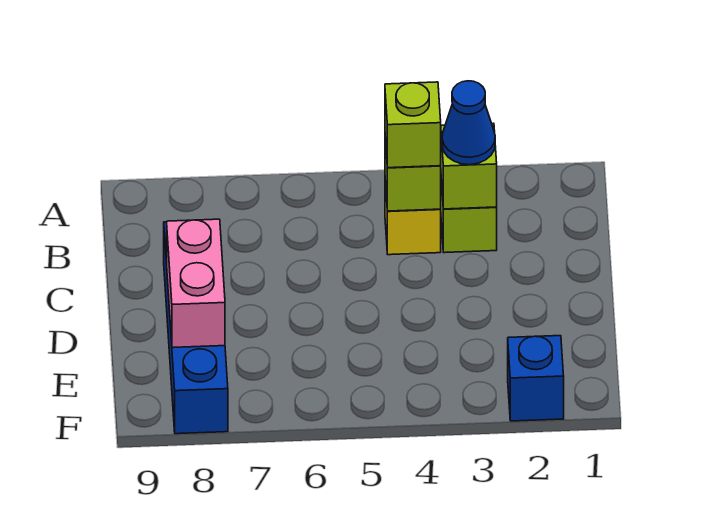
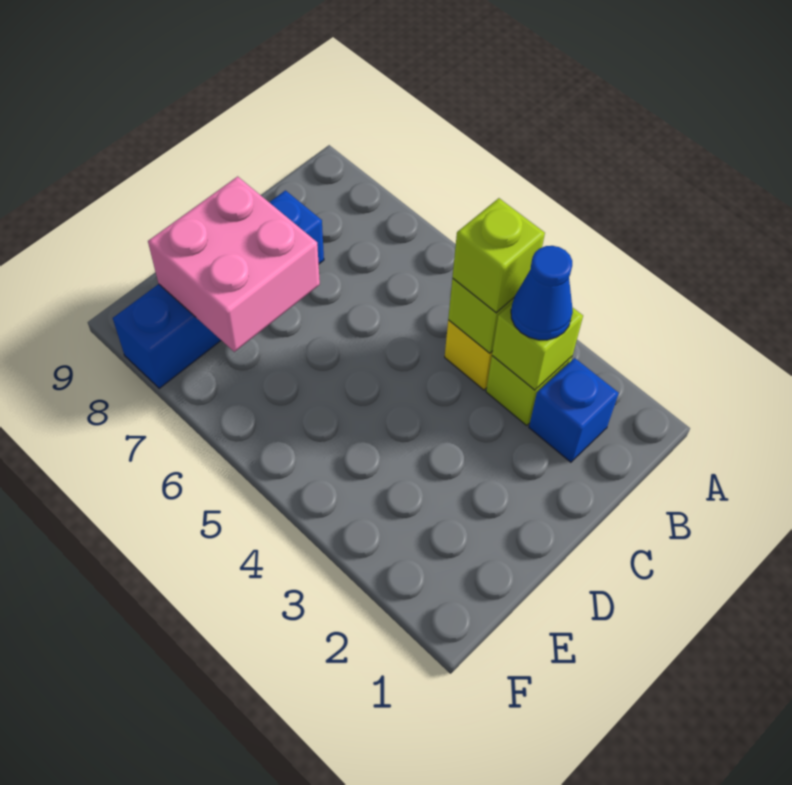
pink 1x2 brick [167,219,225,348] -> pink 2x2 brick [148,176,320,352]
blue 1x1 brick [508,336,564,421] -> blue 1x1 brick moved to [529,358,619,462]

